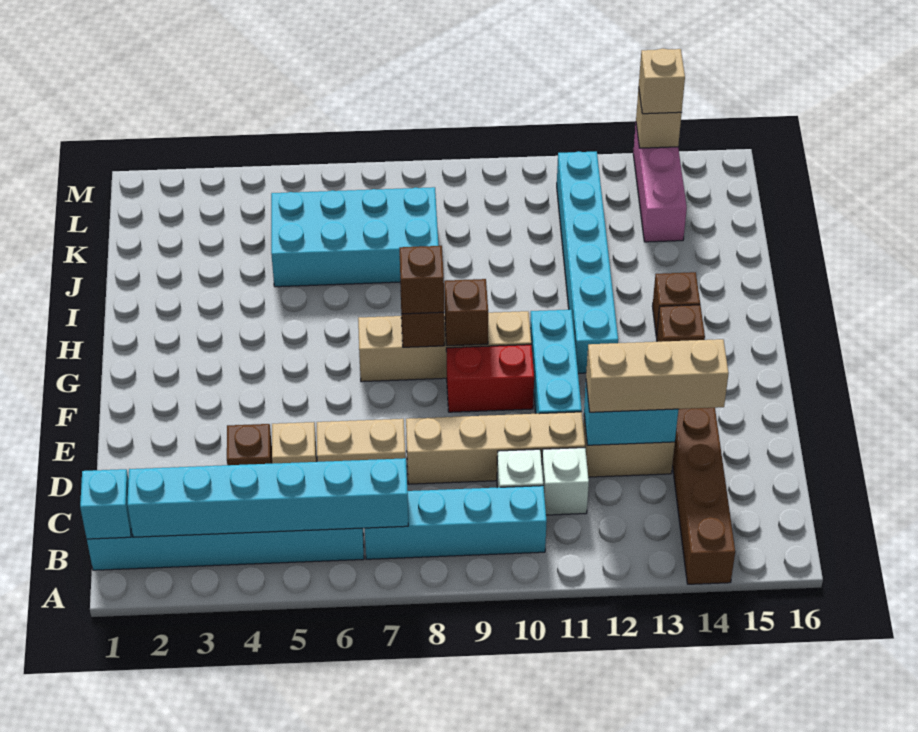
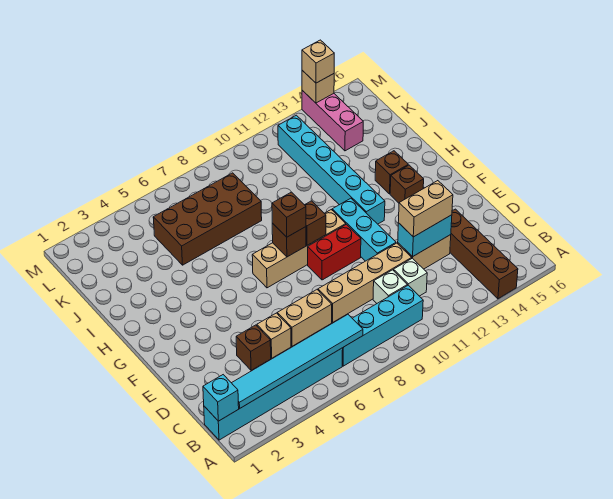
cyan 1x6 brick [127,458,408,537] -> cyan 1x6 tile [232,315,363,409]
tan 1x3 brick [586,339,729,412] -> tan 1x2 brick [398,181,453,237]
cyan 2x4 brick [271,187,438,287] -> brown 2x4 brick [153,173,262,265]

